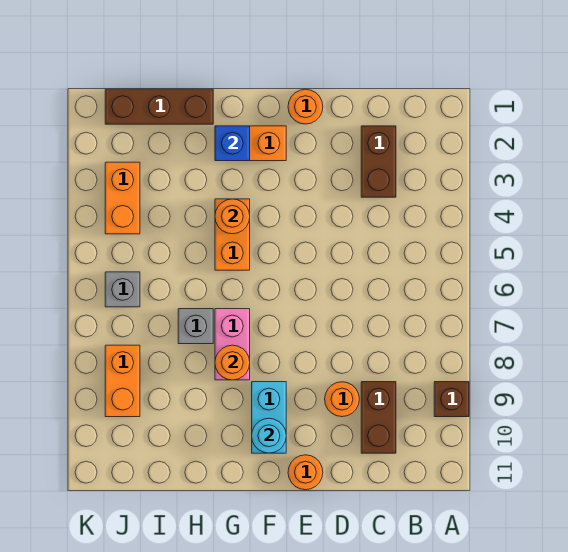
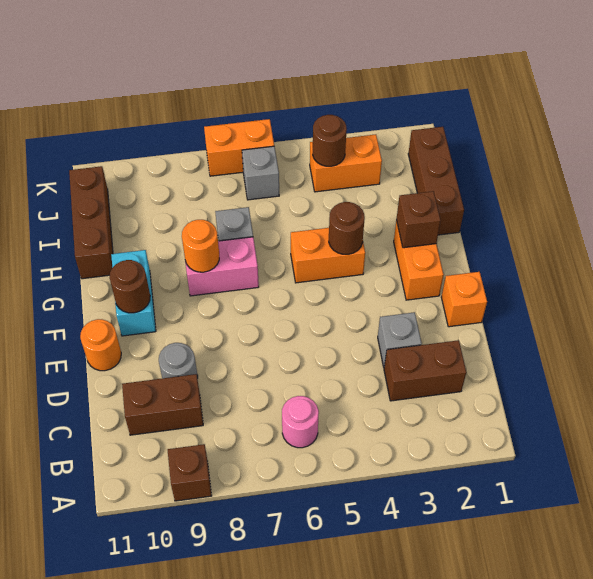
none -> pink 1x1 round brick [282,396,319,448]
none -> grey 1x1 brick [378,312,422,367]
orange 1x1 round brick [325,382,359,417] -> grey 1x1 round brick [159,343,198,378]
orange 1x1 round brick [288,89,323,124] -> orange 1x1 brick [441,272,487,327]
cyan 1x2 brick [252,382,286,453] -> cyan 1x2 brick turned to [111,250,156,336]
cyan 1x1 round brick [252,418,286,453] -> brown 1x1 round brick [110,260,150,313]
blue 1x1 brick [215,126,250,161] -> brown 1x1 brick [396,191,441,248]
orange 1x1 round brick [215,199,250,234] -> brown 1x1 round brick [329,202,365,254]
none -> brown 1x3 brick [69,166,113,279]
none -> brown 1x1 round brick [313,115,347,166]
orange 1x2 brick [105,345,140,417] -> orange 1x2 brick moved to [204,119,274,176]

